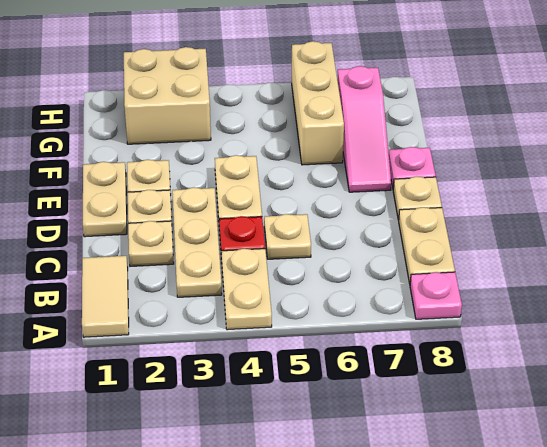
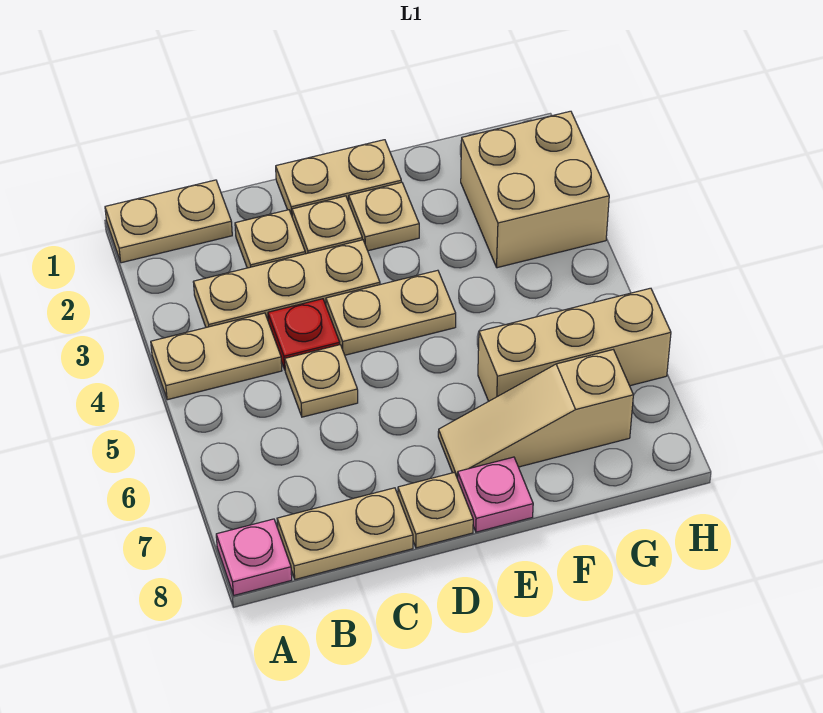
tan 1x2 tile [82,256,129,337] -> tan 1x2 plate [105,180,232,263]
pink 1x3 slope [337,66,391,192] -> tan 1x3 slope [438,350,633,479]

